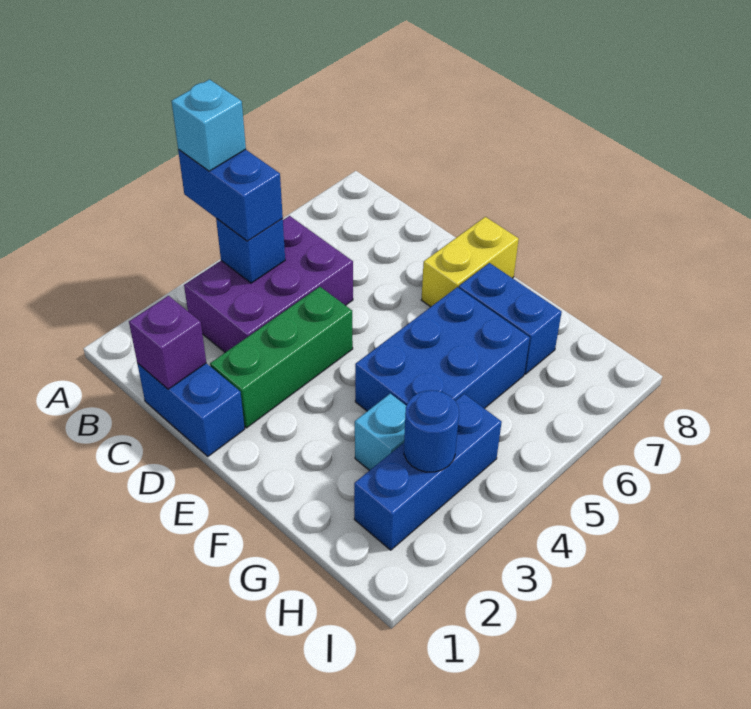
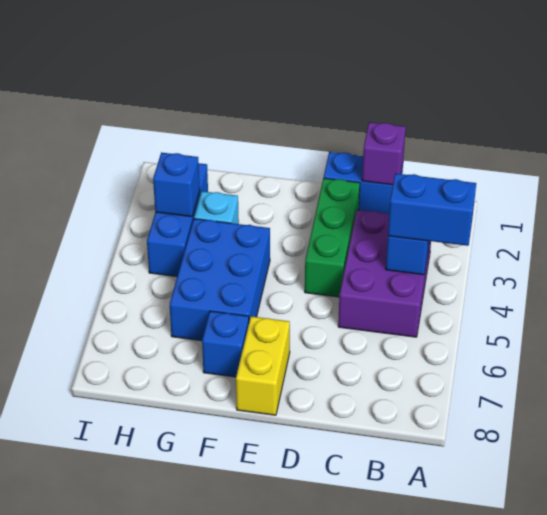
cyan 1x1 brick [172,79,246,171] -> none
blue 1x2 brick [459,263,562,374] -> blue 1x1 brick [202,311,249,377]
blue 1x1 round brick [404,390,459,472] -> blue 1x1 brick [153,153,200,217]

